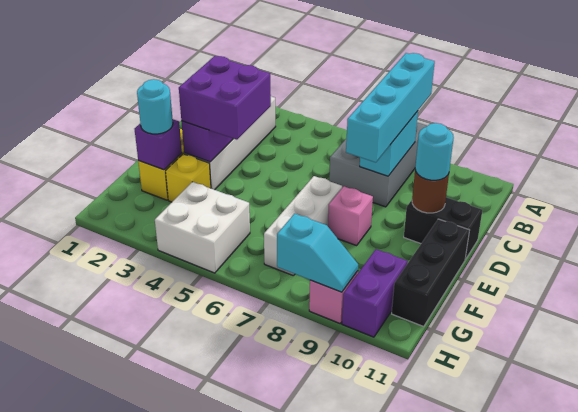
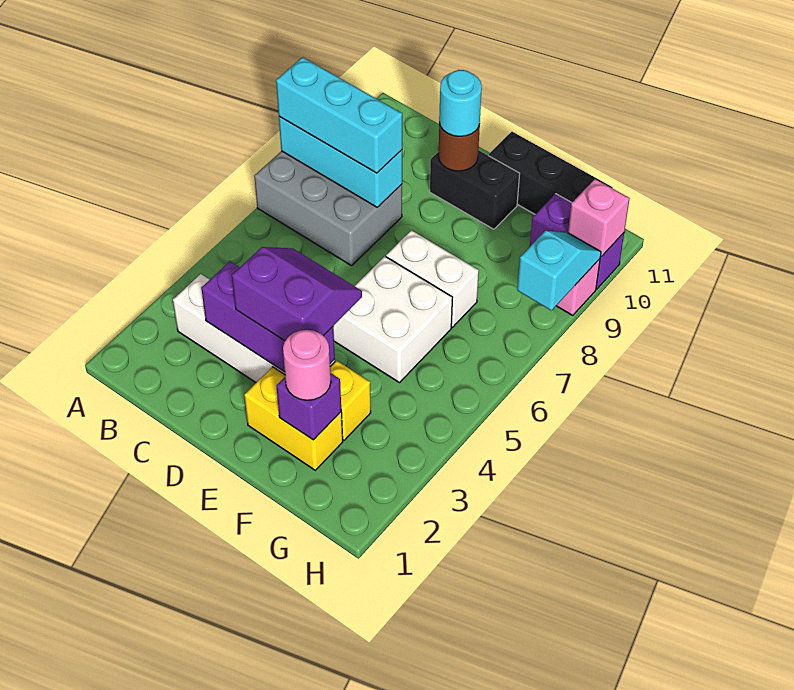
cyan 1x4 brick [346,53,435,162] -> cyan 1x3 brick [276,57,402,173]
cyan 1x2 brick [360,111,418,176] -> cyan 1x3 brick [279,117,402,207]
purple 2x2 brick [179,56,271,140] -> purple 2x2 slope [232,247,362,341]
black 1x2 brick [404,197,482,259] -> black 1x2 brick turned to [430,150,520,229]
white 1x3 brick [264,176,342,276] -> white 1x2 brick [386,230,479,327]
pink 1x1 brick [328,186,373,246] -> pink 1x1 brick moved to [568,179,630,256]
cyan 1x1 round brick [137,79,173,134] -> pink 1x1 round brick [283,330,331,400]
white 2x2 brick [155,182,250,273] -> white 2x2 brick moved to [333,256,453,383]

